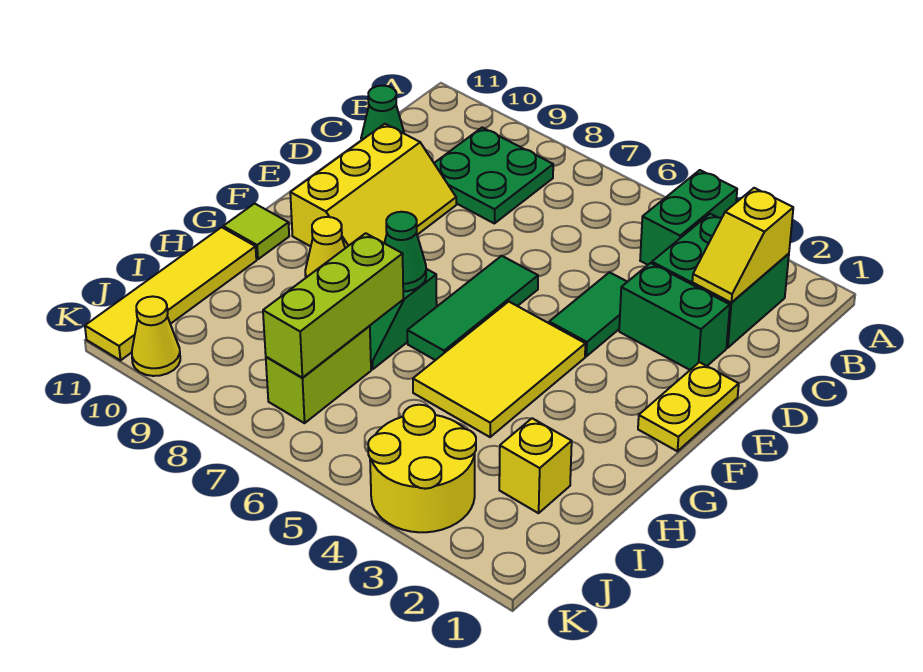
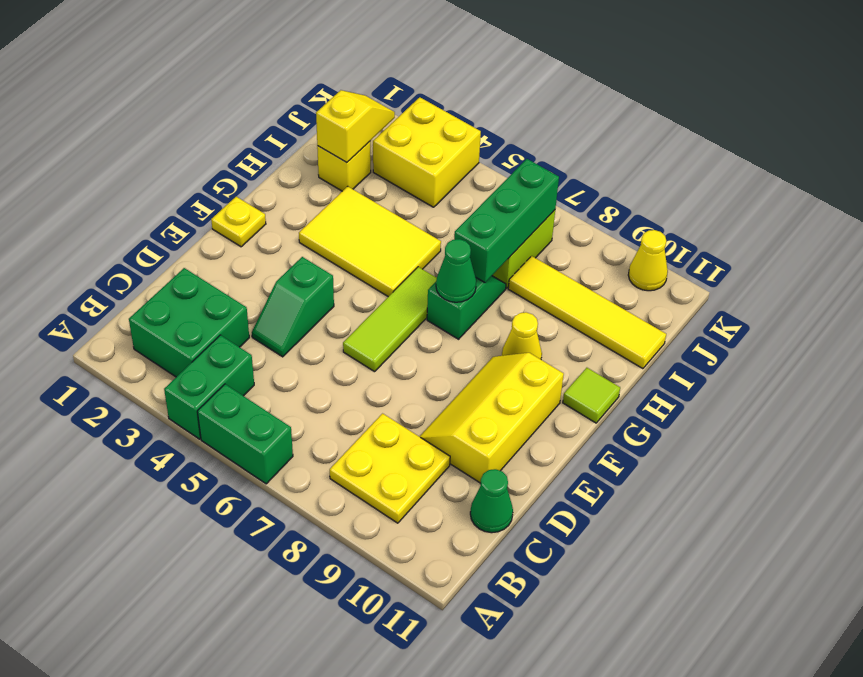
yellow 1x2 slope [692,188,793,302] -> yellow 1x2 slope moved to [316,90,395,162]
green 2x2 plate [434,128,553,223] -> yellow 2x2 plate [330,414,450,523]
green 1x2 brick [619,263,730,370] -> green 1x2 brick moved to [197,384,293,484]
green 1x2 tile [549,272,627,356] -> green 1x2 slope [252,257,334,357]
yellow 1x2 plate [638,362,739,451] -> yellow 1x1 plate [211,197,266,247]
green 1x3 tile [407,256,538,360] -> lime 1x3 tile [343,267,437,372]
yellow 2x3 tile [413,302,585,437] -> yellow 2x3 tile turned to [299,186,441,297]
lime 1x3 brick [263,233,403,378] -> green 1x3 brick [454,159,559,282]
yellow 1x4 tile [85,227,256,360] -> yellow 1x4 tile turned to [508,256,666,369]
yellow 2x2 round brick [368,405,476,532] -> yellow 2x2 brick [373,97,481,207]

